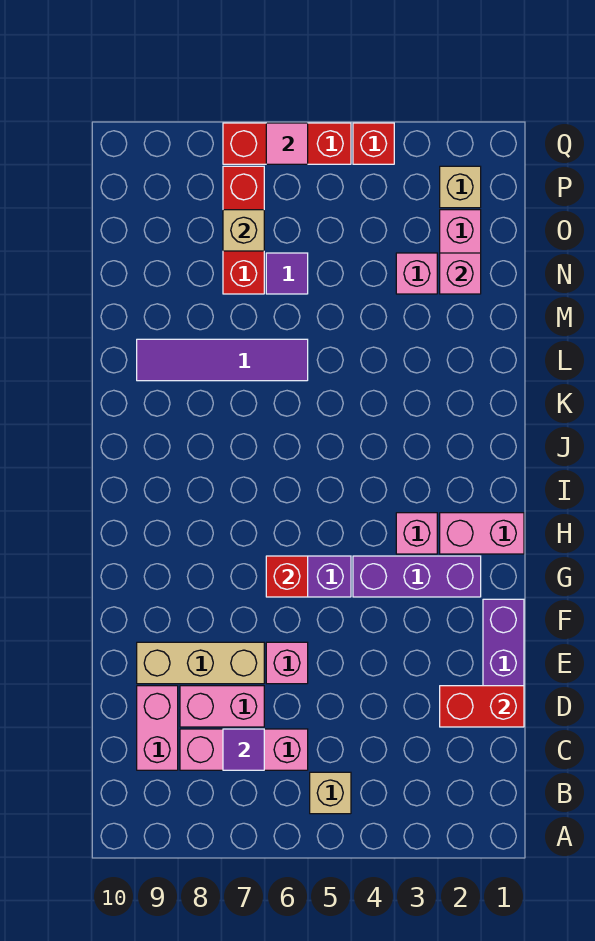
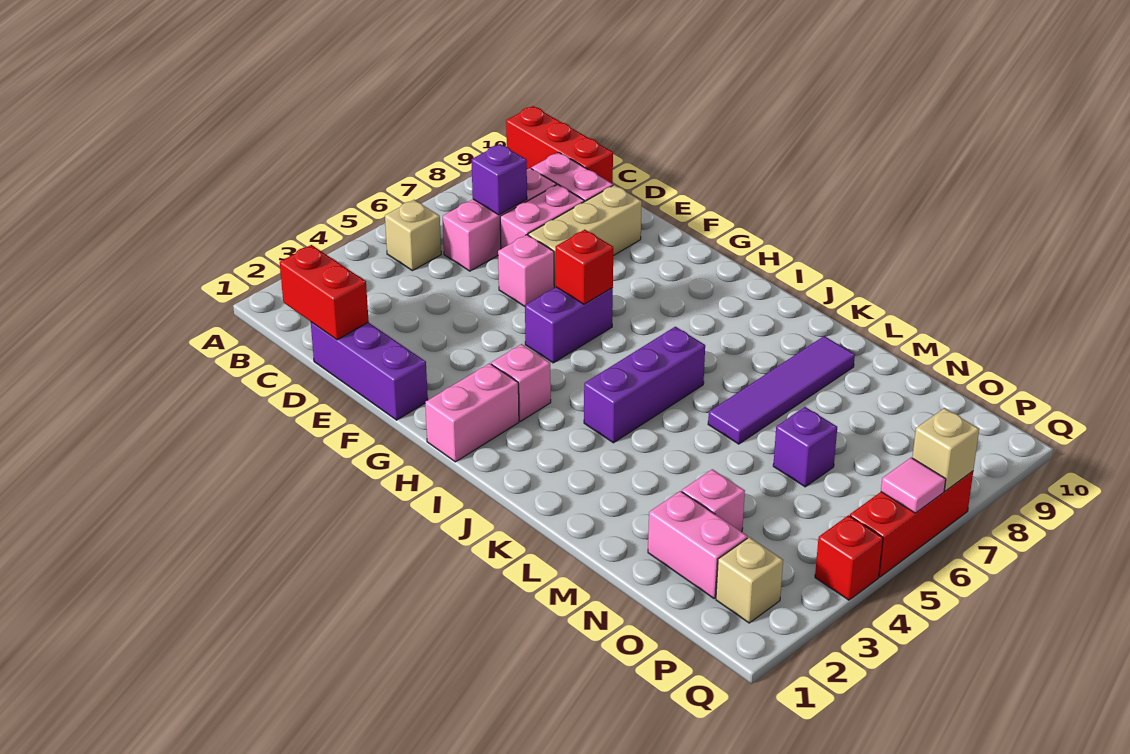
purple 1x1 tile [223,729,264,770] -> purple 1x1 brick [471,144,527,215]
red 1x2 brick [440,686,524,727] -> red 1x2 brick turned to [280,245,369,340]
purple 1x3 brick [353,556,481,597] -> purple 1x3 brick moved to [584,327,705,443]
pink 1x1 brick [440,253,481,294] -> none
purple 1x1 tile [266,253,308,294] -> purple 1x1 brick [773,407,837,487]
red 1x3 brick [223,166,264,294] -> red 1x3 brick moved to [506,106,613,184]
tan 1x1 brick [223,210,264,251] -> tan 1x1 brick moved to [912,408,979,491]

